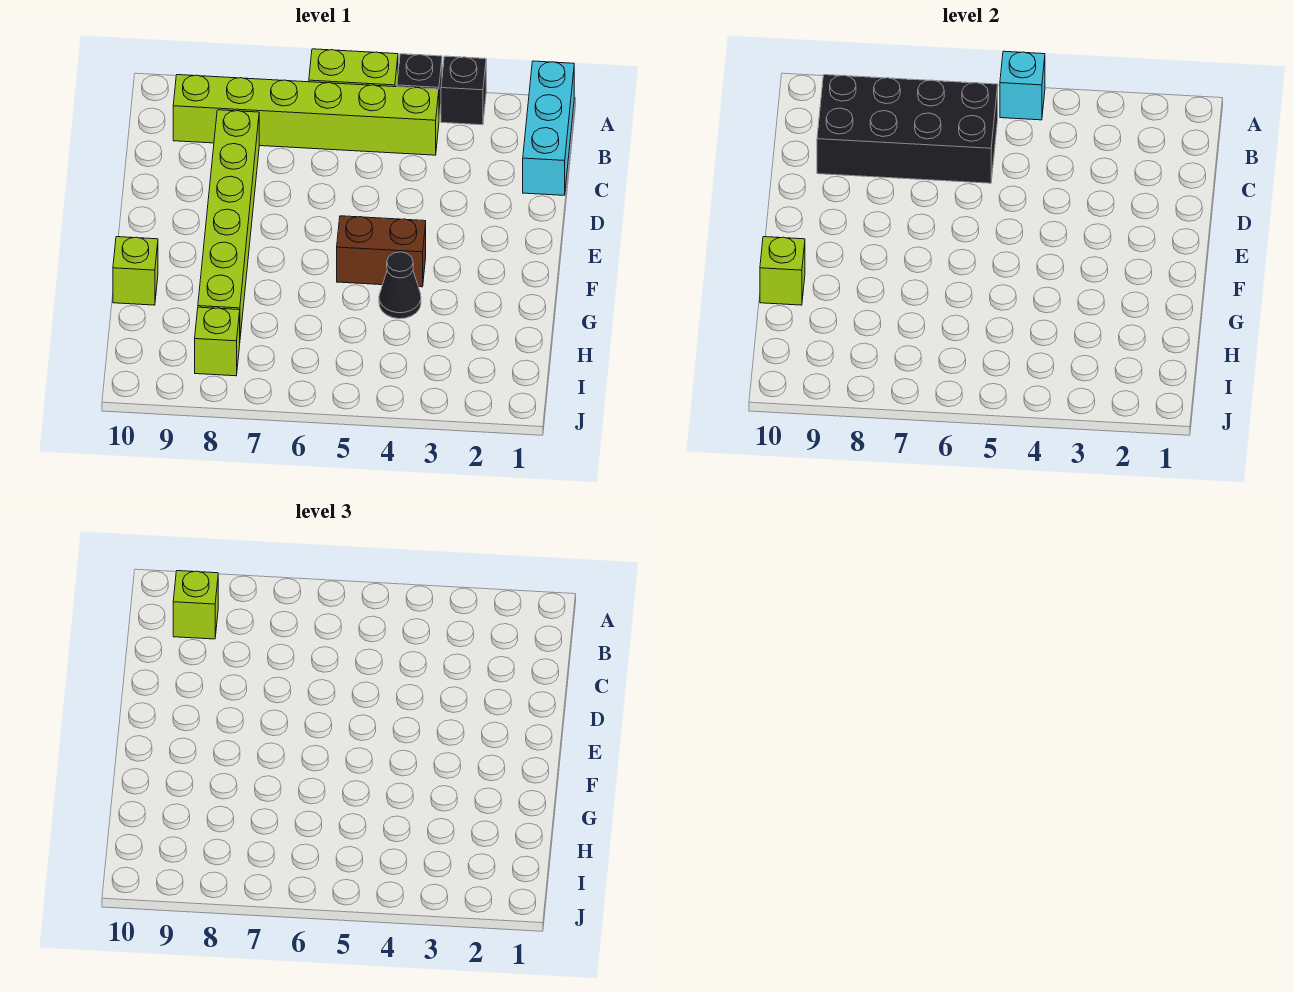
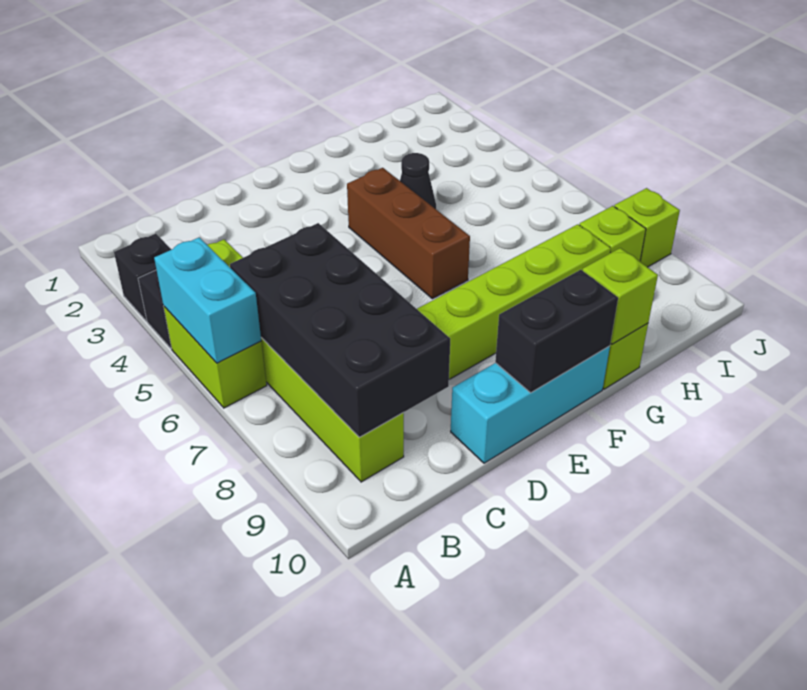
cyan 1x3 brick [523,61,574,195] -> cyan 1x3 brick moved to [451,346,610,463]
cyan 1x1 brick [1000,51,1045,120] -> cyan 1x2 brick [154,237,261,363]
lime 1x1 brick [173,571,218,639] -> lime 1x1 brick moved to [614,188,680,267]
none -> black 1x2 brick [495,270,618,393]
brown 1x2 brick [337,216,426,287] -> brown 1x3 brick [347,168,470,299]

